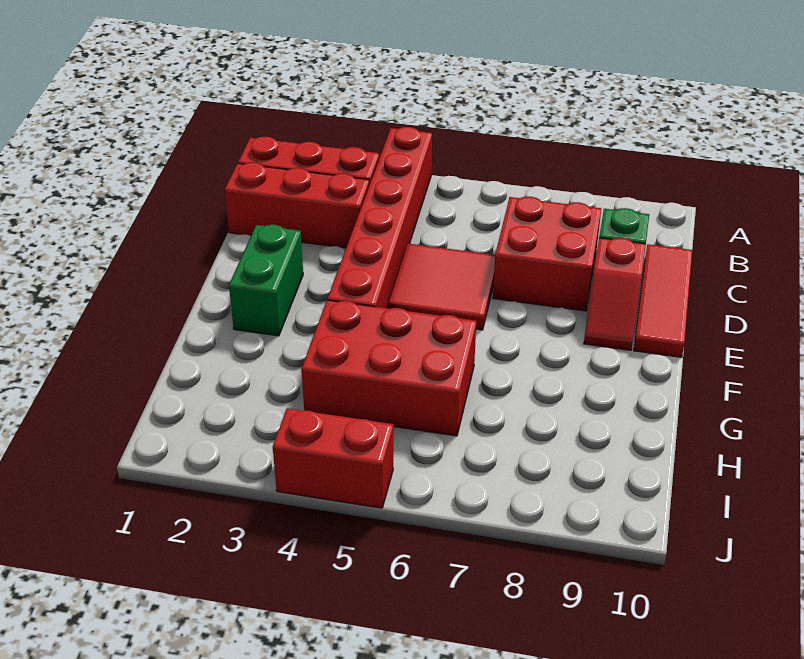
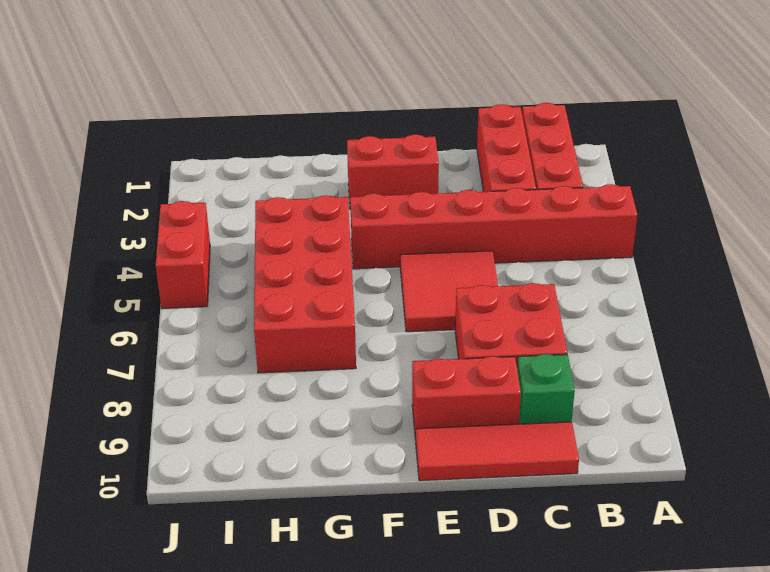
red 1x2 slope [584,238,646,350] -> red 1x2 brick [412,356,521,440]
green 1x2 brick [229,225,303,336] -> red 1x2 brick [347,134,439,209]
red 2x3 brick [302,300,476,436] -> red 2x4 brick [254,195,356,373]

